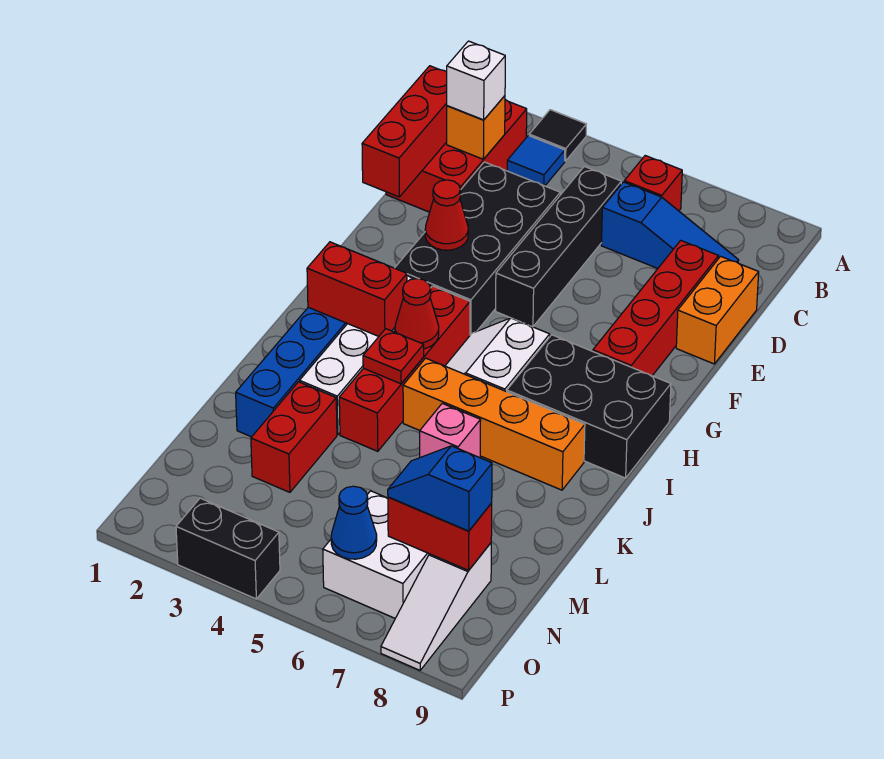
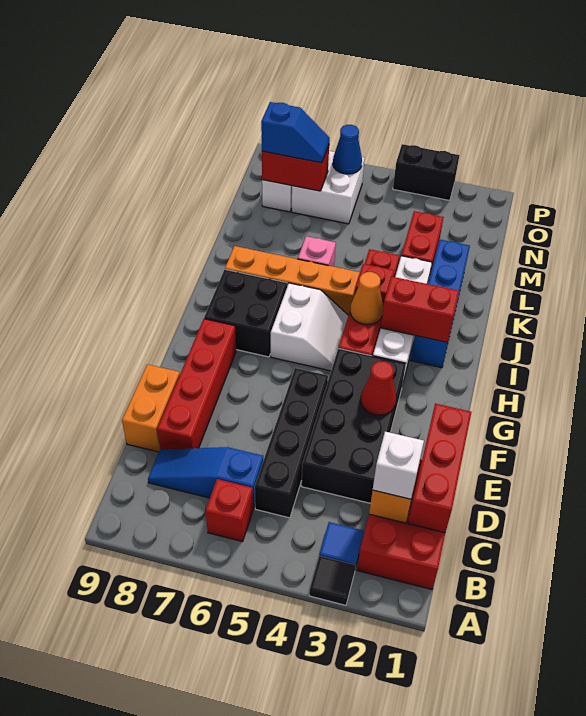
black 2x3 brick [507,335,671,478] -> black 2x2 brick [204,269,287,357]
red 1x1 cone [395,279,439,349] -> orange 1x1 cone [350,272,383,325]

